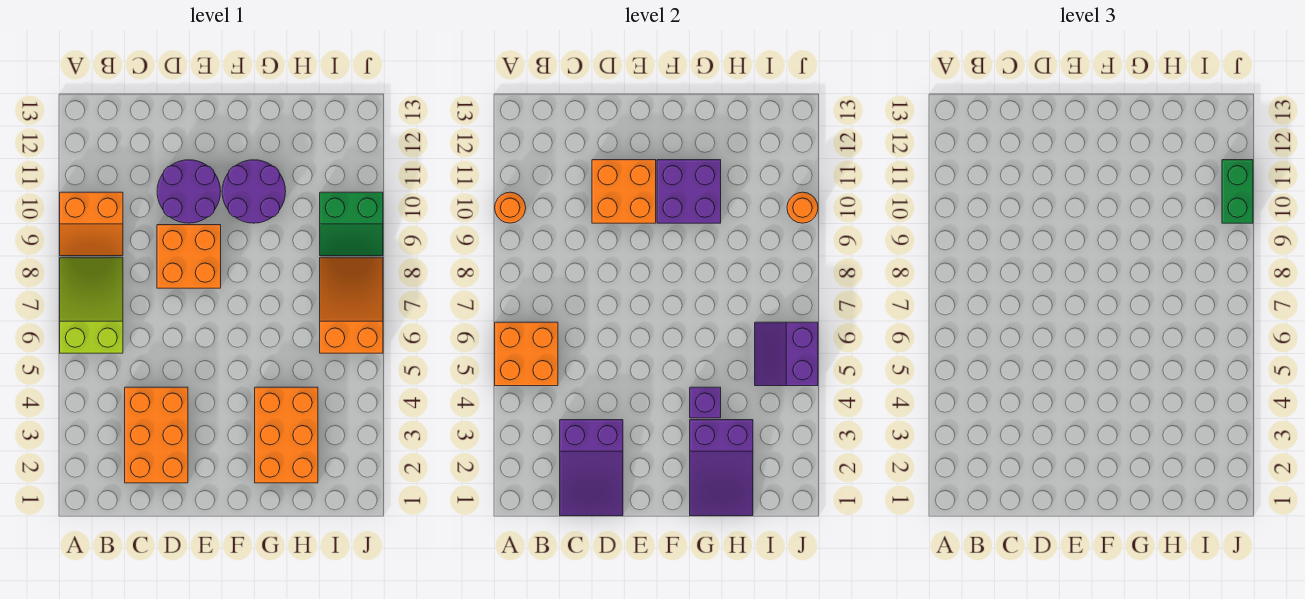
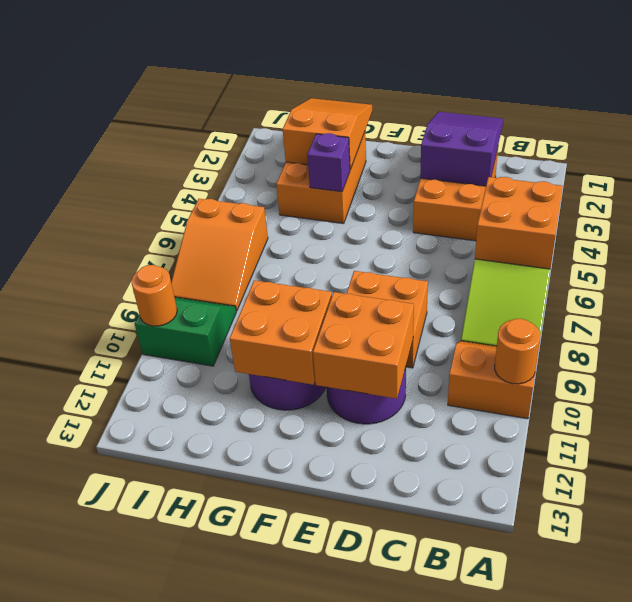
purple 2x2 brick [657,160,721,223] -> orange 2x2 brick [230,280,332,385]
purple 2x3 slope [690,420,753,516] -> orange 2x3 slope [283,98,372,169]
purple 2x2 slope [755,322,818,386] -> none
green 1x2 brick [1222,160,1253,223] -> none

